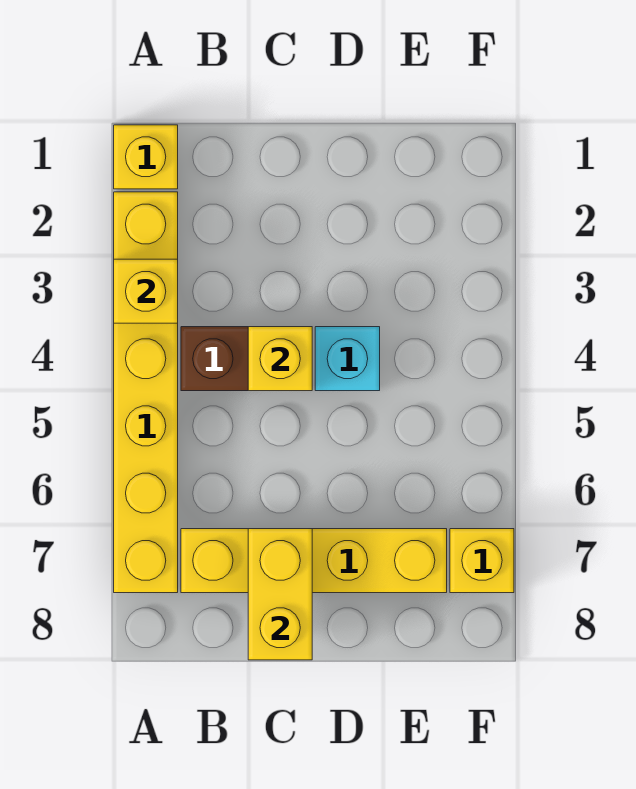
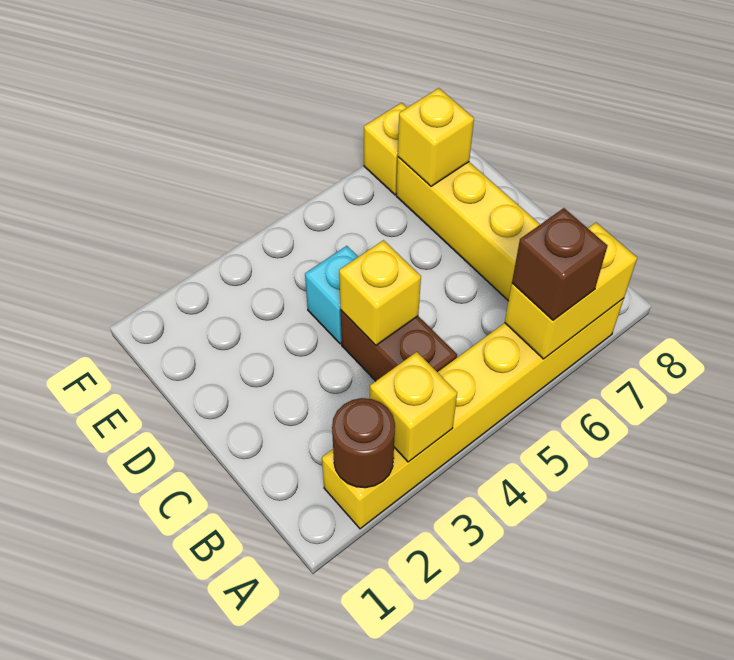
yellow 1x1 brick [114,125,178,189] -> yellow 1x1 brick moved to [398,88,474,186]
none -> brown 1x1 round brick [332,398,395,488]
none -> brown 1x1 brick [512,208,608,320]
yellow 1x2 brick [248,529,312,660] -> yellow 1x2 brick moved to [505,223,637,359]

